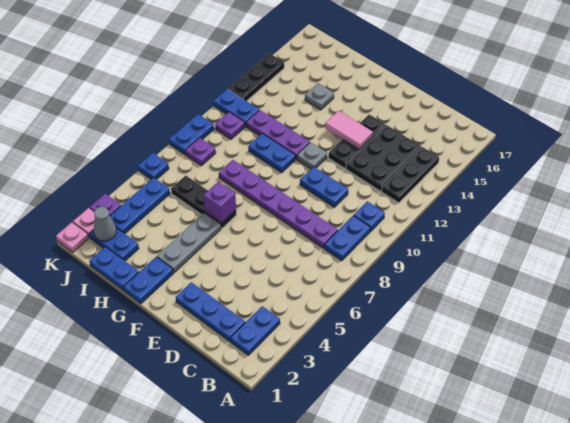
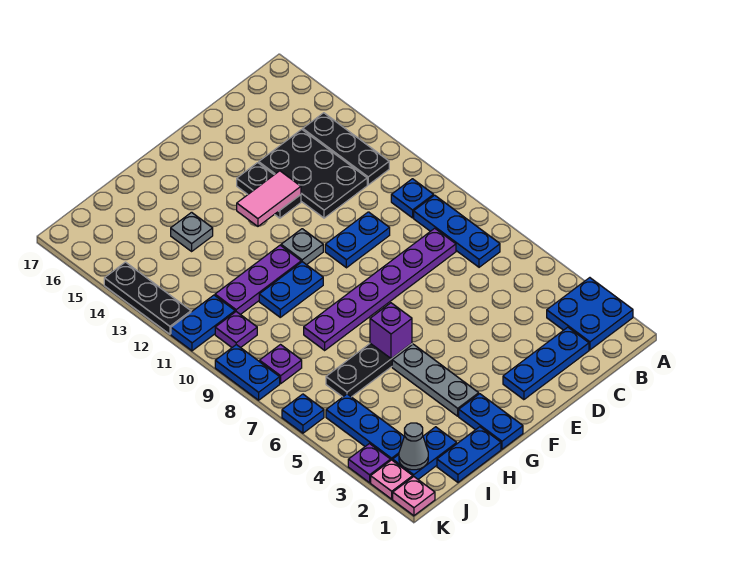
blue 1x2 plate [230,306,280,355] -> blue 2x2 plate [547,278,633,350]
blue 1x2 plate [324,216,371,261] -> blue 1x3 plate [414,195,500,267]
black 1x3 plate [328,114,386,168] -> black 1x2 plate [237,163,301,218]

